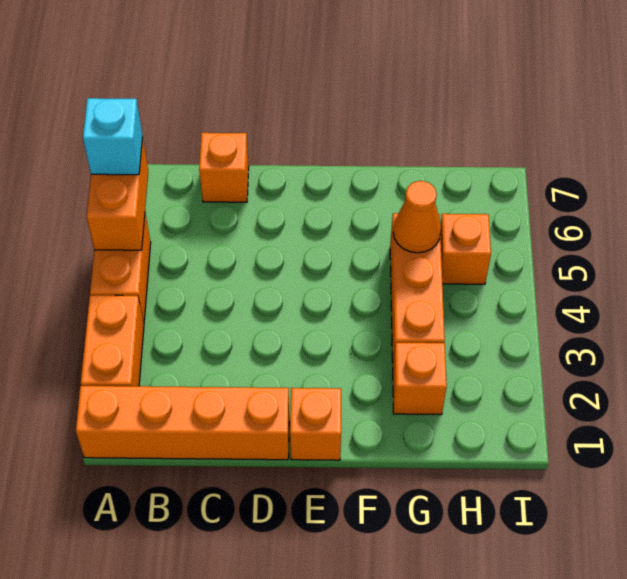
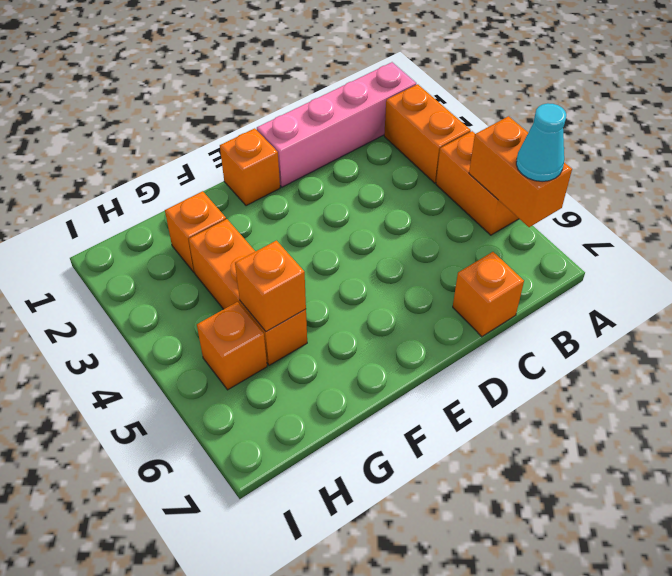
orange 1x4 brick [76,386,289,460] -> pink 1x4 brick [257,62,416,187]
cyan 1x1 brick [83,98,143,175] -> cyan 1x1 cone [516,103,566,182]
orange 1x1 cone [393,181,441,253] -> orange 1x1 brick [235,241,306,331]

